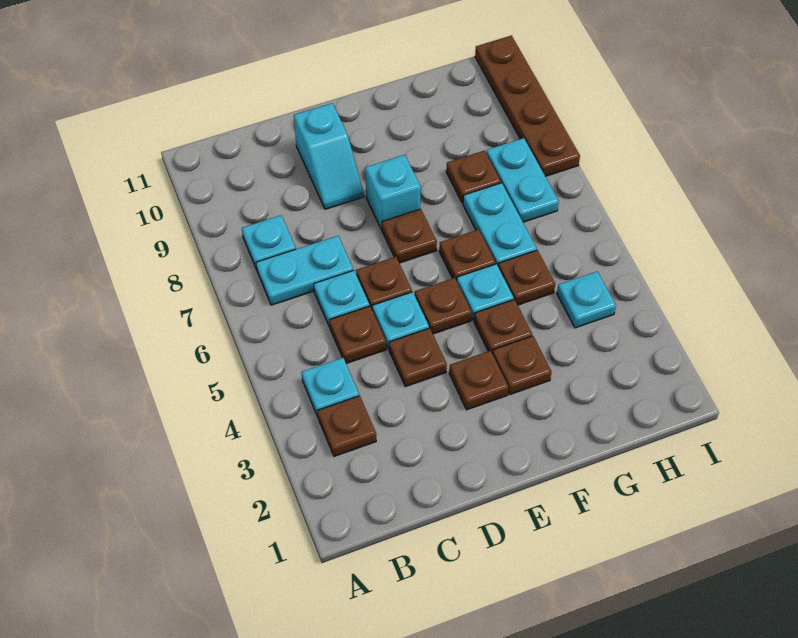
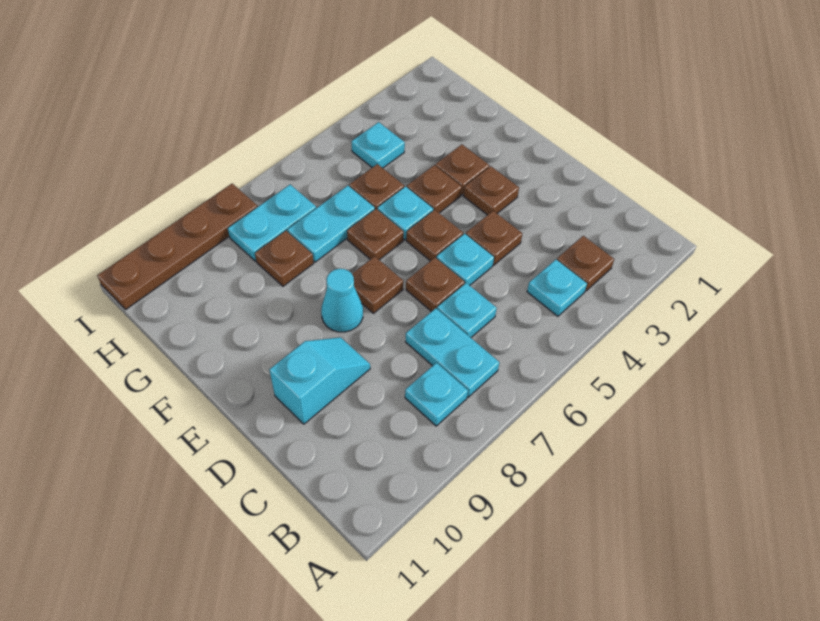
brown 1x1 plate [329,306,386,364] -> none
cyan 1x1 brick [365,155,421,230] -> cyan 1x1 cone [321,269,363,332]

